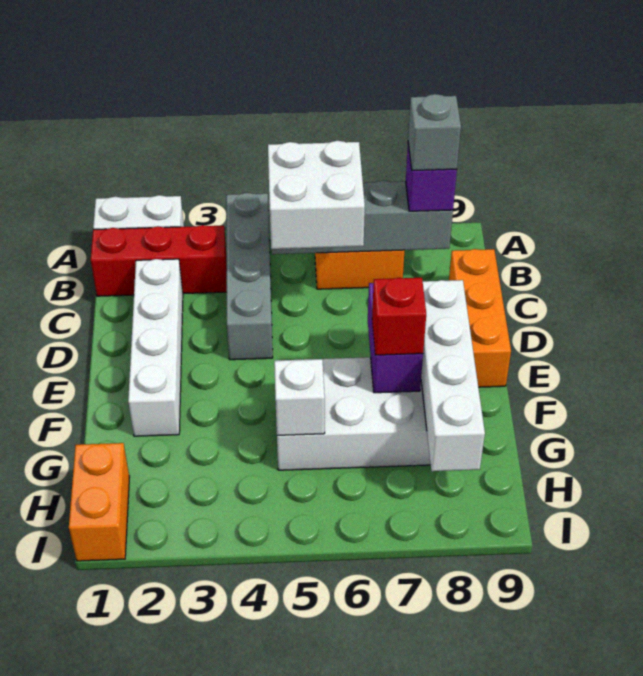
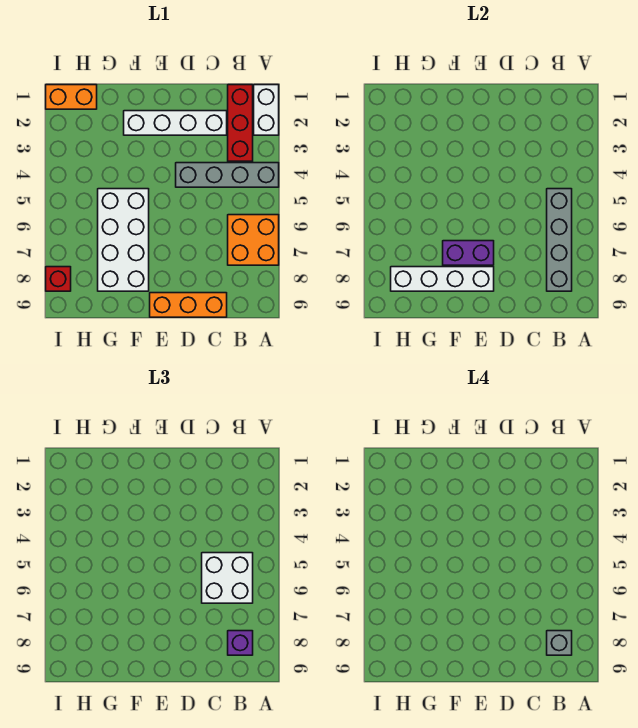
red 1x1 brick [372,278,426,355] -> red 1x1 brick moved to [46,267,71,291]
white 1x1 brick [274,359,325,435] -> none

